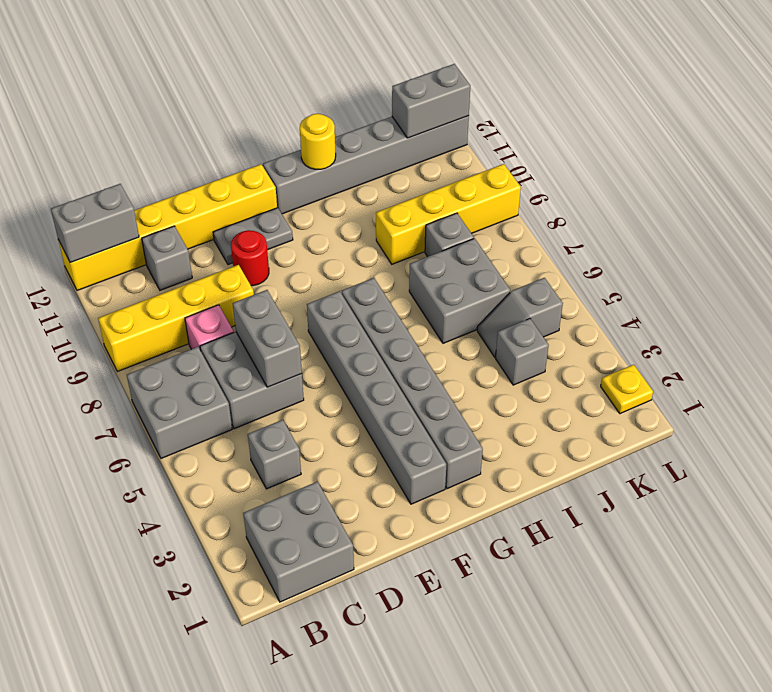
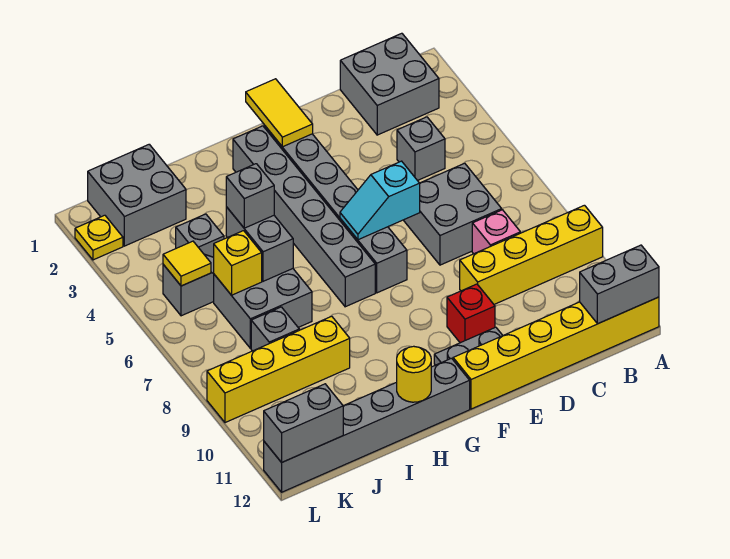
grey 2x2 brick [127,347,232,458] -> grey 2x2 brick moved to [88,144,186,246]
grey 1x1 brick [142,226,192,290] -> grey 1x1 brick moved to [226,164,274,228]
grey 1x2 brick [233,290,302,387] -> grey 1x2 brick moved to [226,207,293,281]
none -> cyan 1x2 slope [340,161,420,240]
red 1x1 round brick [231,230,269,286] -> red 1x1 brick [447,284,495,343]
none -> yellow 1x2 tile [246,79,313,147]
none -> yellow 1x1 brick [214,231,262,295]
none -> yellow 1x1 tile [163,241,211,286]

